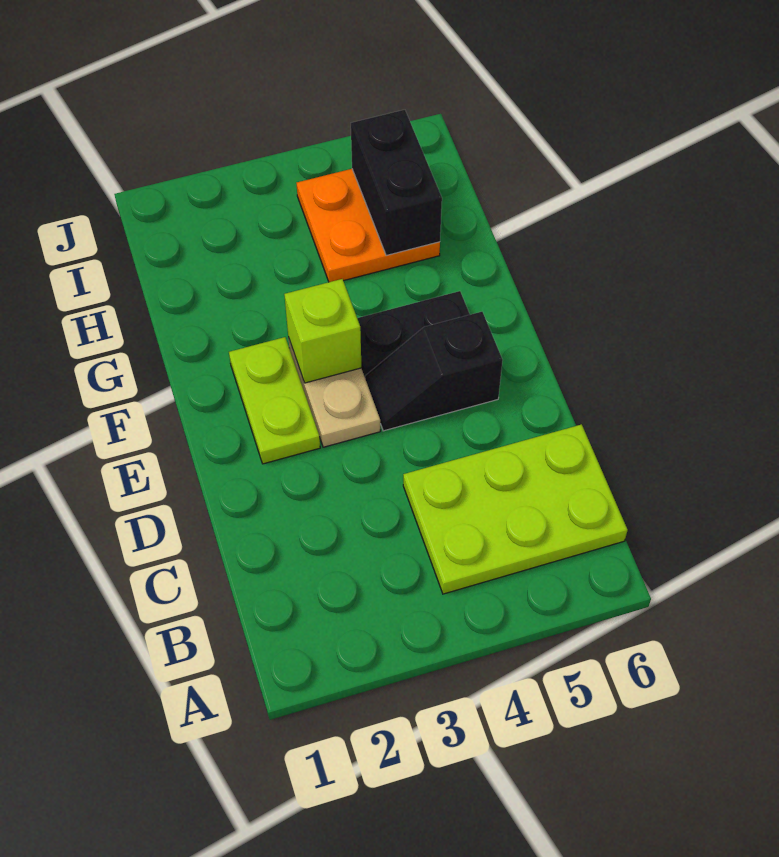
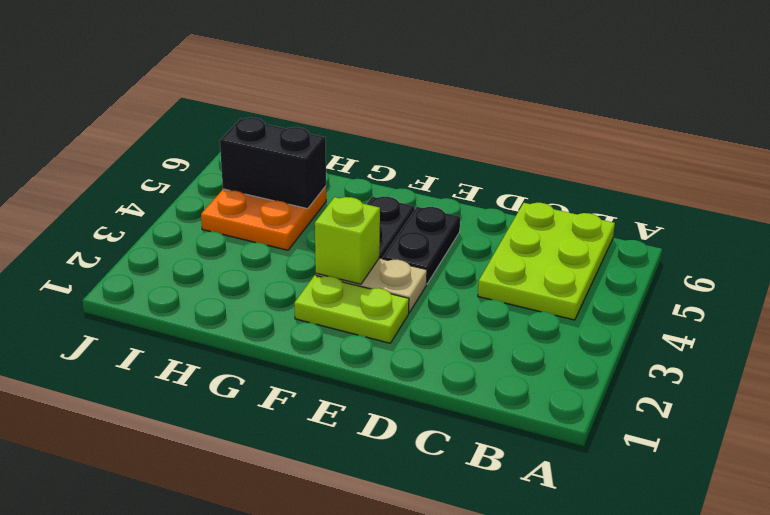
black 1x2 slope [365,312,503,431] -> black 1x2 plate [382,207,460,284]

